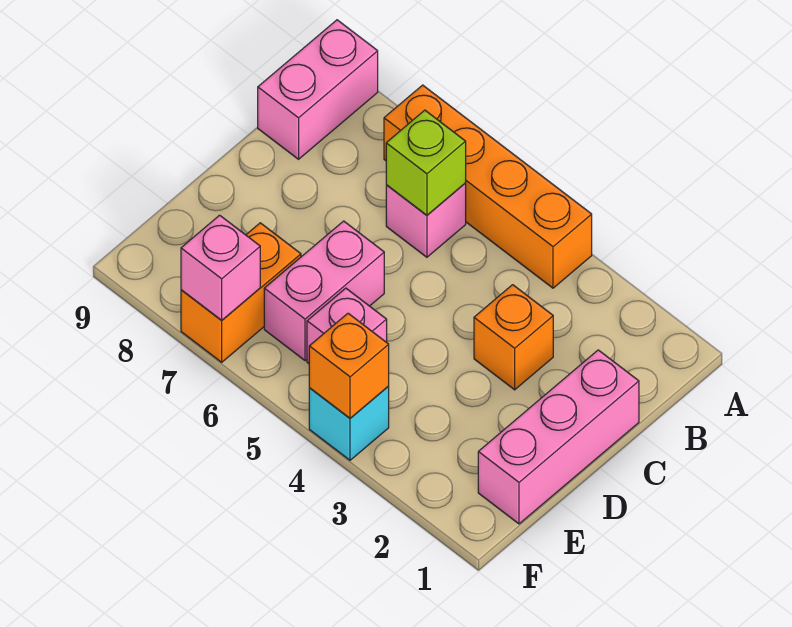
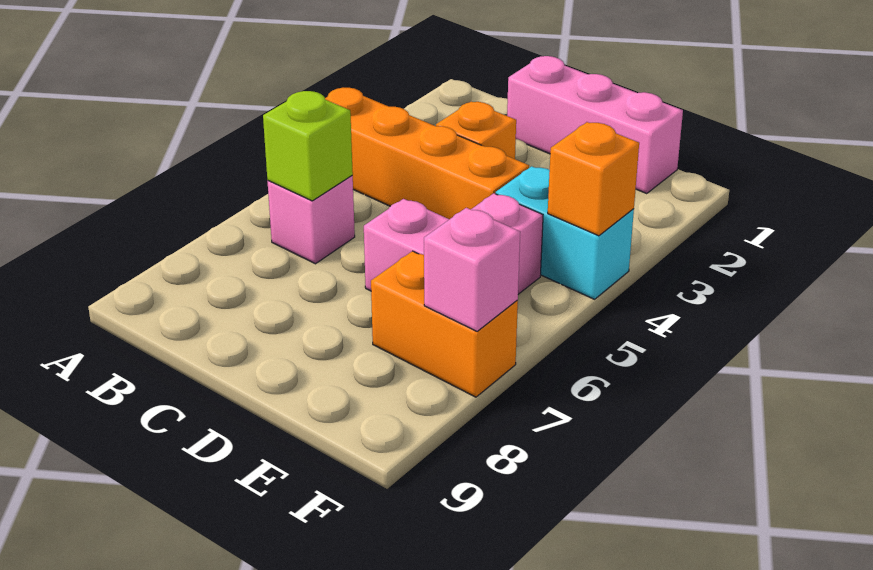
orange 1x4 brick [384,85,592,288] -> orange 1x4 brick turned to [325,88,529,219]
pink 1x2 brick [258,20,378,159] -> none
cyan 1x1 brick [309,386,389,460] -> cyan 1x2 brick [496,166,634,299]

